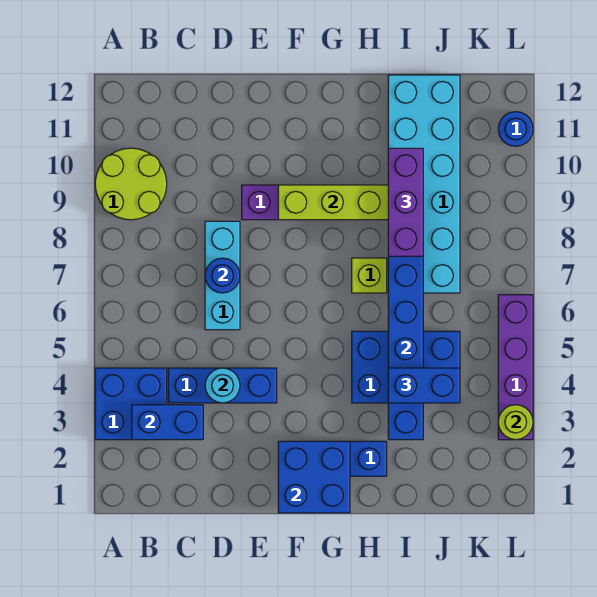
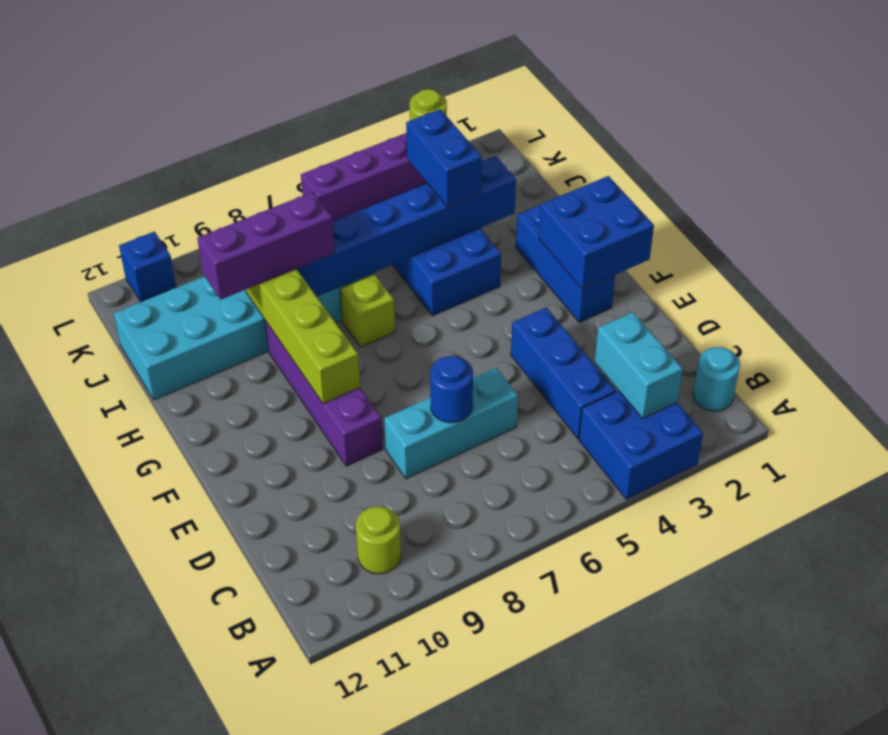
lime 2x2 round brick [95,148,167,220] -> lime 1x1 round brick [356,506,401,574]
blue 1x2 brick [132,405,203,440] -> cyan 1x2 brick [595,312,683,418]
cyan 1x1 round brick [205,368,240,403] -> cyan 1x1 round brick moved to [693,347,740,411]
blue 1x1 round brick [498,112,533,146] -> blue 1x1 brick [119,232,176,302]

